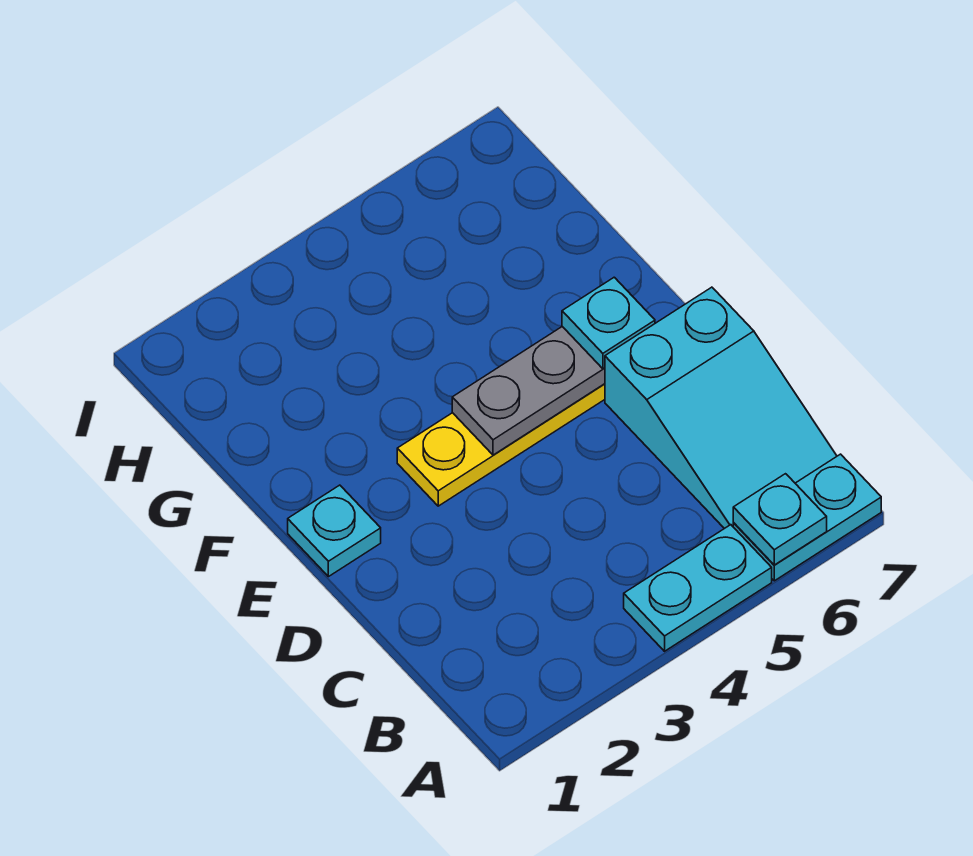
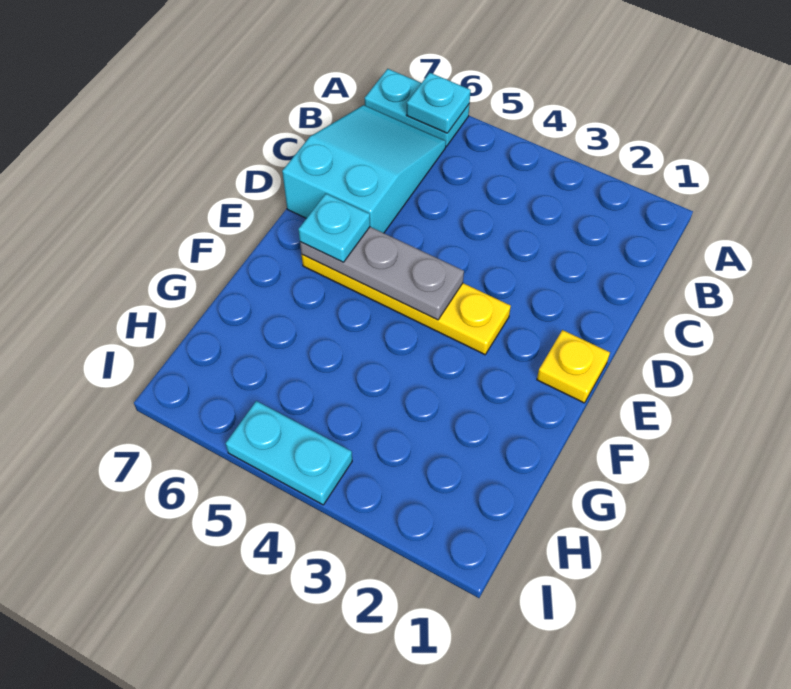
cyan 1x2 plate [624,525,772,651] -> cyan 1x2 plate moved to [226,401,352,505]
cyan 1x1 plate [288,485,381,577] -> yellow 1x1 plate [537,330,610,403]

